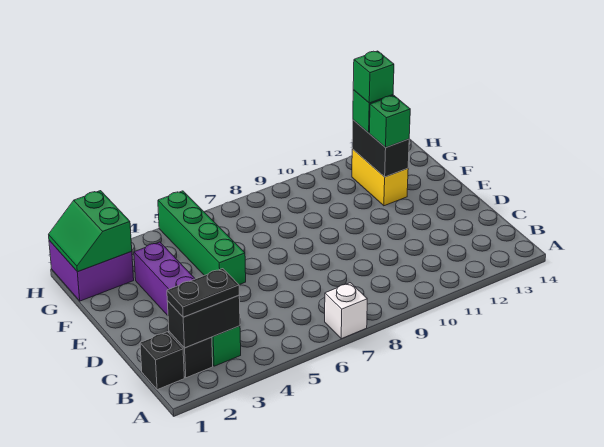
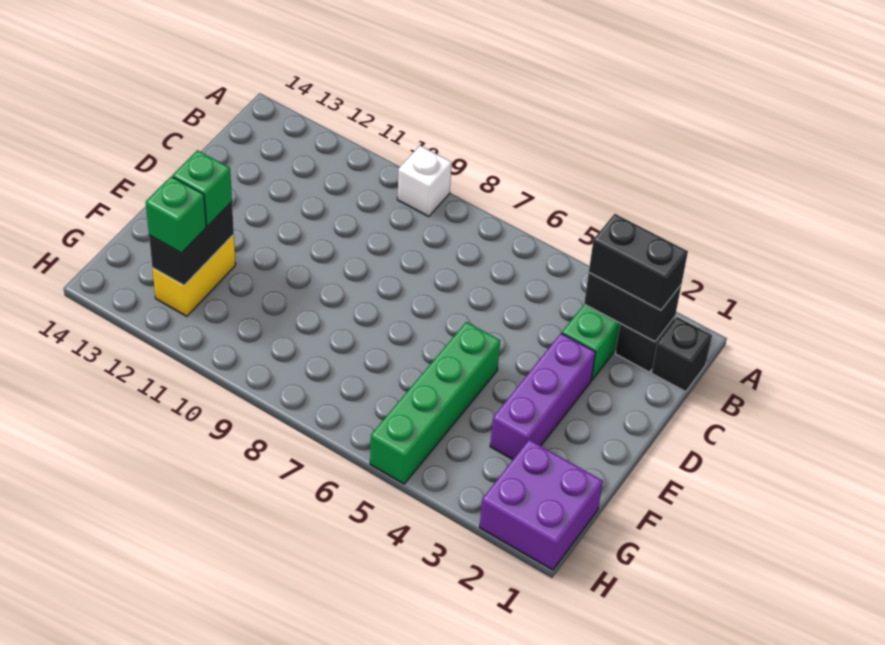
white 1x1 brick [325,283,367,339] -> white 1x1 brick moved to [397,146,452,217]
black 1x2 plate [167,269,239,317] -> black 1x2 brick [589,214,688,310]
green 2x2 slope [49,191,132,272] -> none
green 1x1 brick [353,51,394,103] -> none

